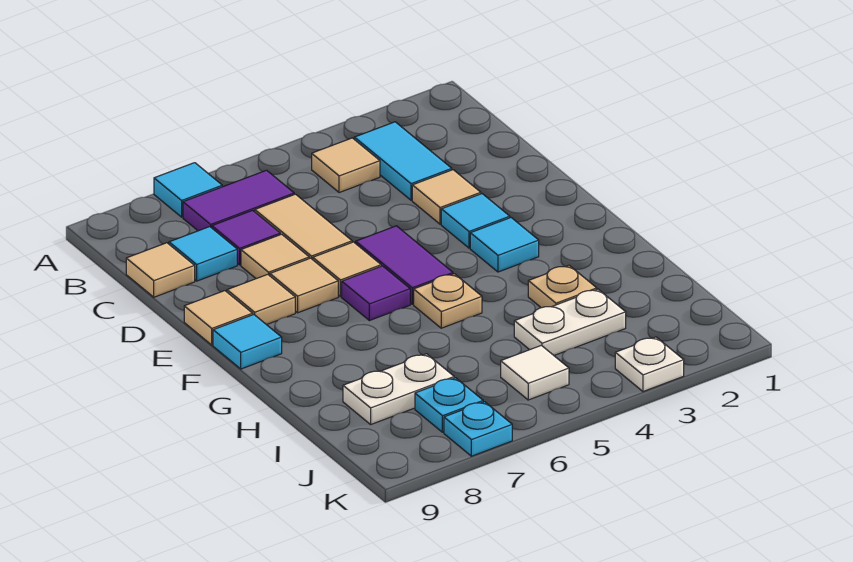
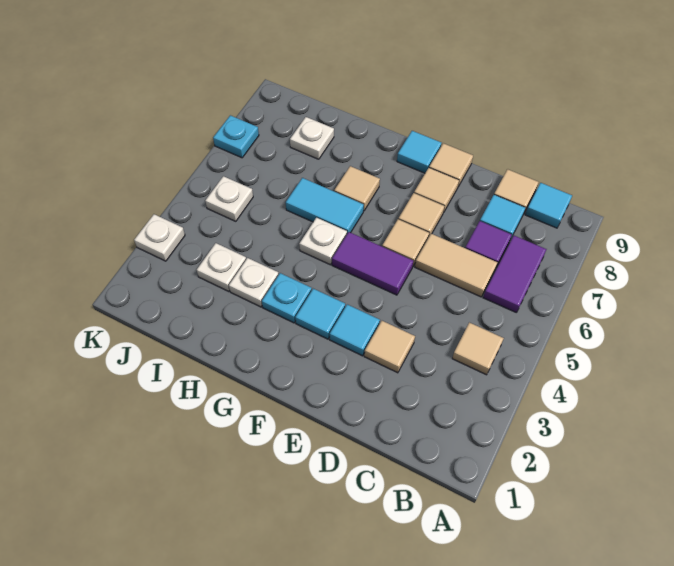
cyan 1x1 tile [154,163,222,217] -> cyan 1x1 tile moved to [525,183,572,228]
cyan 1x2 tile [354,122,452,200] -> cyan 1x2 tile moved to [286,178,364,234]
tan 1x1 tile [241,234,309,279] -> tan 1x1 tile moved to [334,166,380,211]
purple 1x1 tile [342,266,410,321] -> none
tan 1x1 plate [414,274,482,328] -> white 1x1 plate [299,218,347,265]
tan 1x1 plate [528,265,597,308] -> white 1x1 plate [229,258,279,307]
white 1x2 plate [514,289,626,355] -> white 1x1 plate [197,243,246,291]
white 1x2 plate [343,354,454,424] -> white 1x1 plate [290,117,334,159]
white 1x1 tile [501,345,569,400] -> white 1x1 plate [205,176,253,221]
cyan 1x1 plate [415,378,483,432] -> cyan 1x1 plate moved to [262,273,312,323]

